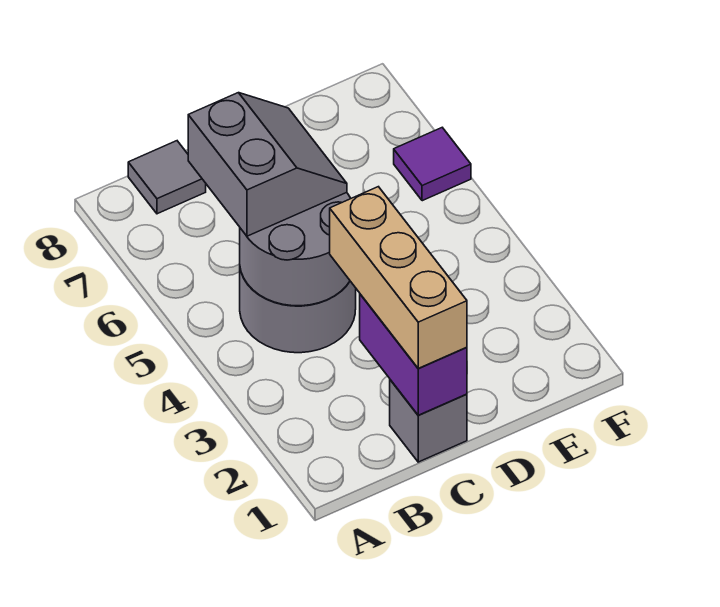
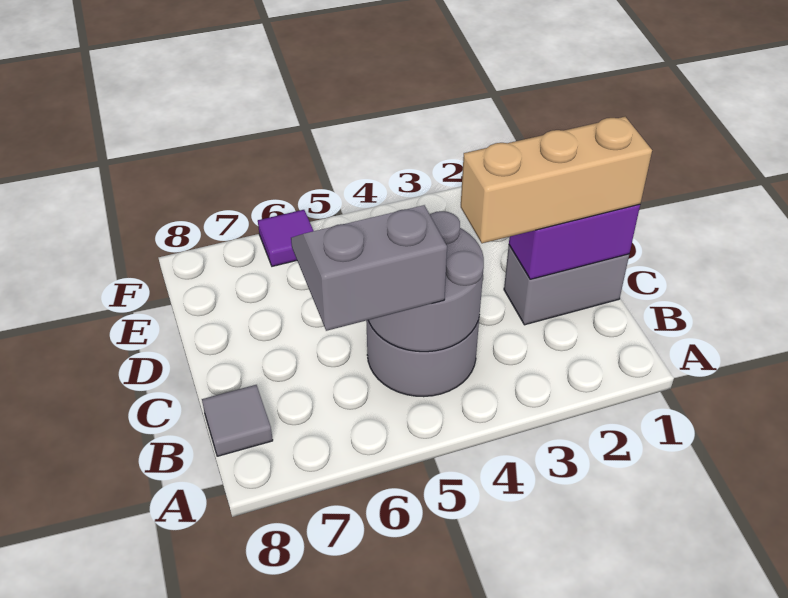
grey 1x1 brick [390,380,467,462] -> grey 1x2 brick [504,245,629,325]

